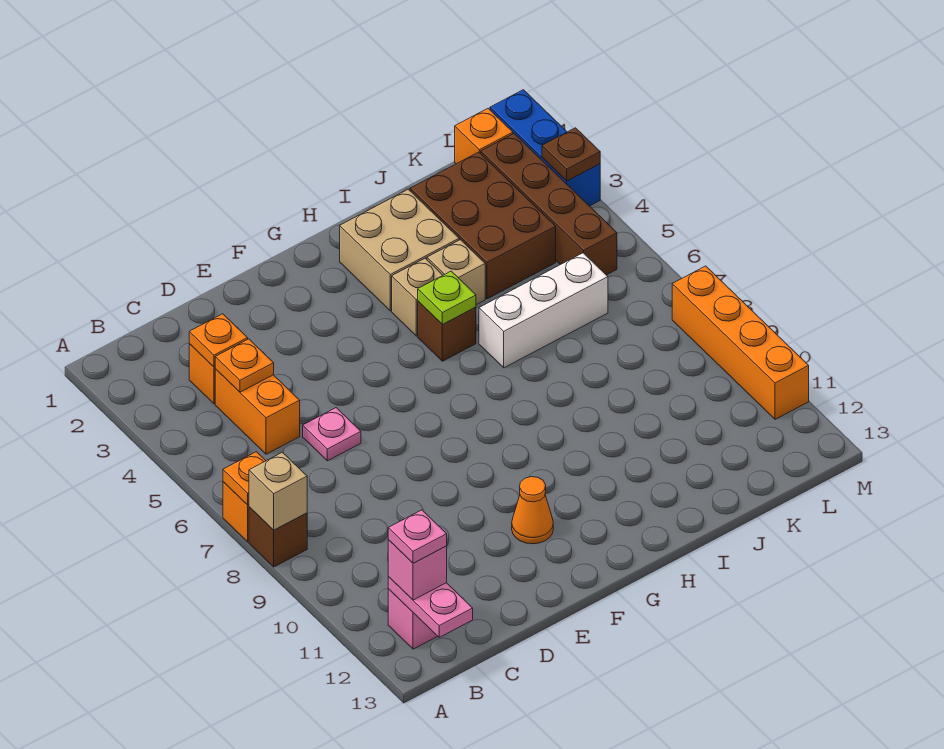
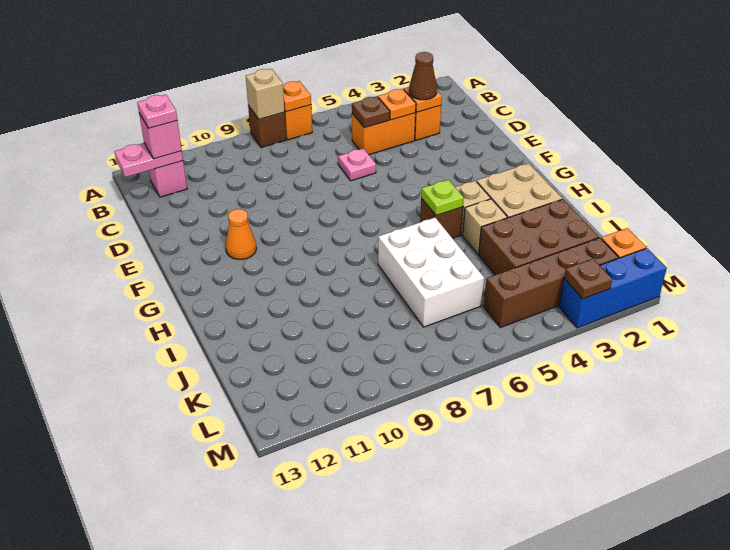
none -> brown 1x1 cone [409,52,437,100]
none -> brown 1x1 plate [352,96,390,128]
white 1x3 brick [479,253,608,368] -> white 2x3 brick [378,218,484,327]
orange 1x4 brick [672,266,809,419] -> none

